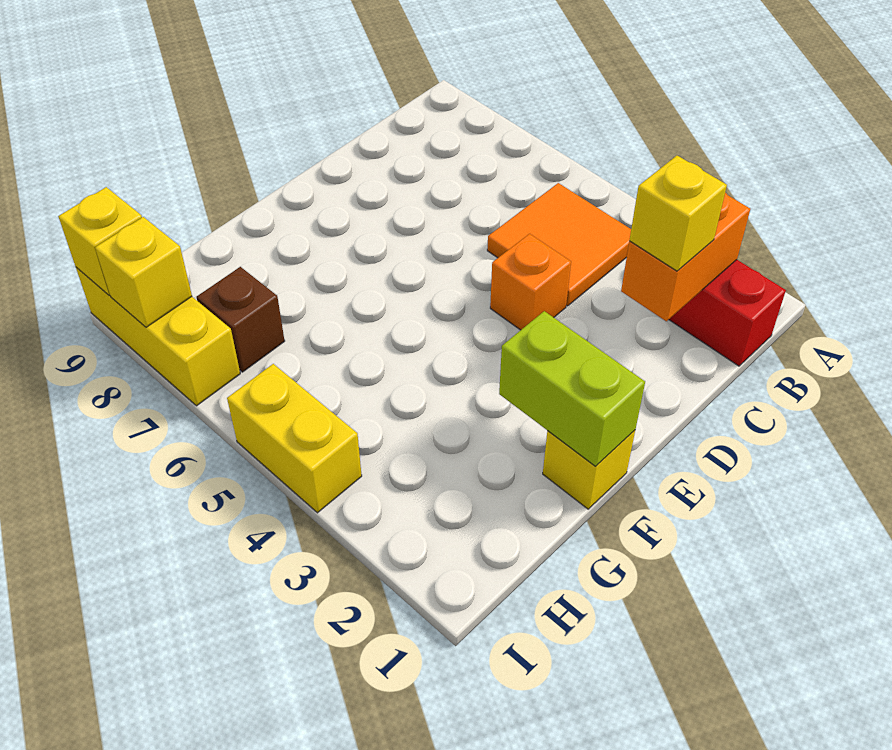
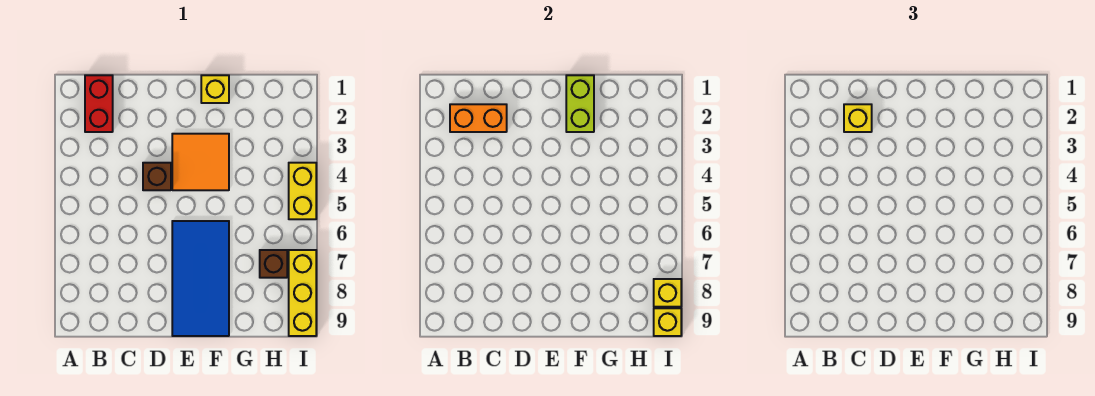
orange 2x2 tile [487,183,631,306] -> orange 2x2 tile moved to [172,134,229,190]
orange 1x1 brick [490,234,571,330] -> brown 1x1 brick [143,163,171,190]
none -> blue 2x4 tile [172,221,229,336]

